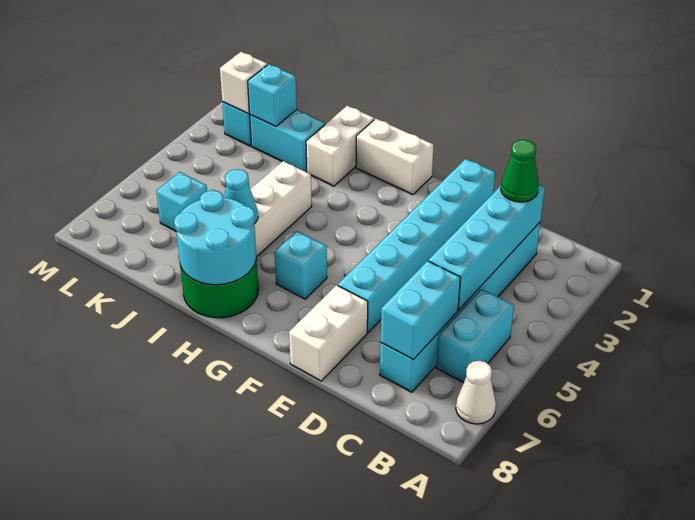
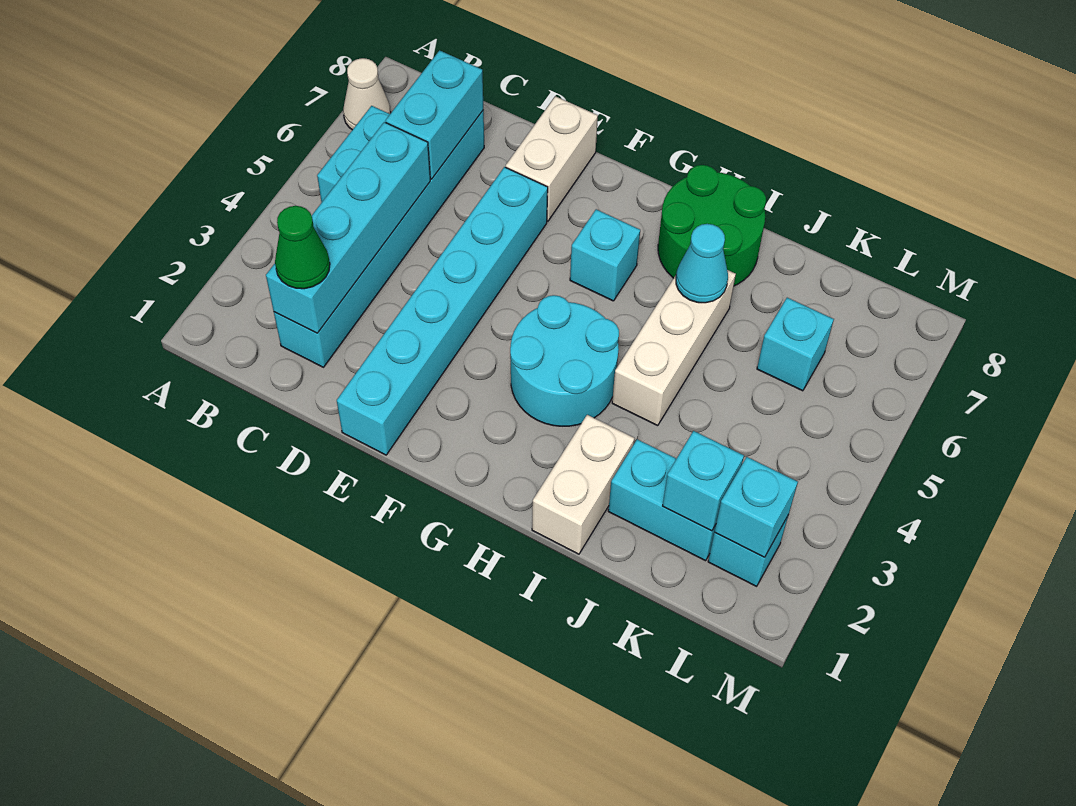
white 1x2 brick [356,119,434,195] -> none
cyan 2x2 round brick [174,190,256,285] -> cyan 2x2 round brick moved to [510,295,619,426]
white 1x1 brick [220,52,267,114] -> cyan 1x1 brick [715,457,798,557]

